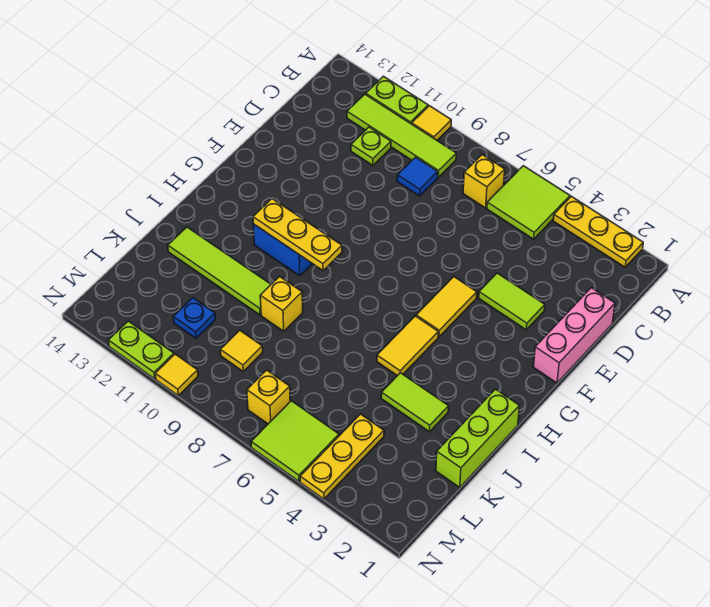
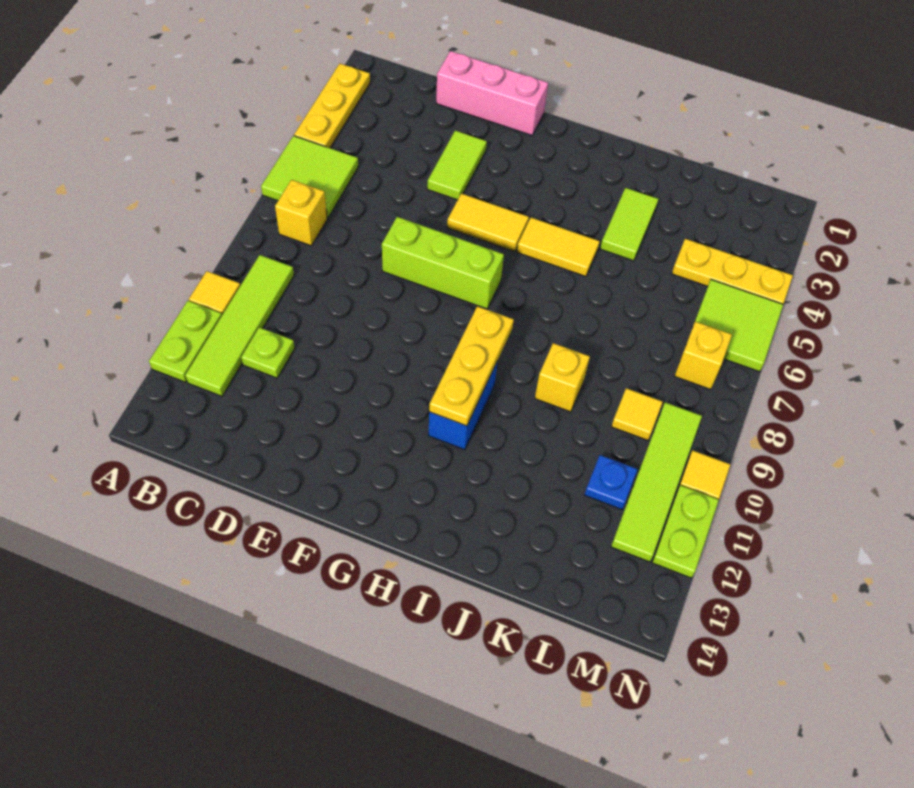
blue 1x1 tile [397,157,438,196] -> none
lime 1x3 brick [436,389,519,488] -> lime 1x3 brick moved to [382,217,504,309]
lime 1x4 tile [168,227,271,315] -> lime 1x4 tile moved to [611,402,702,562]

